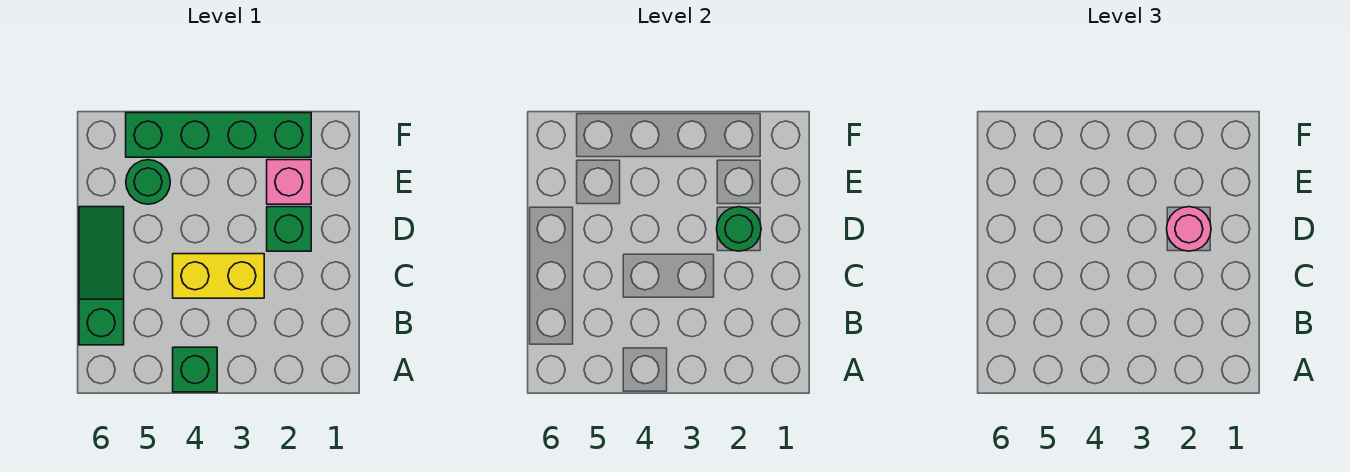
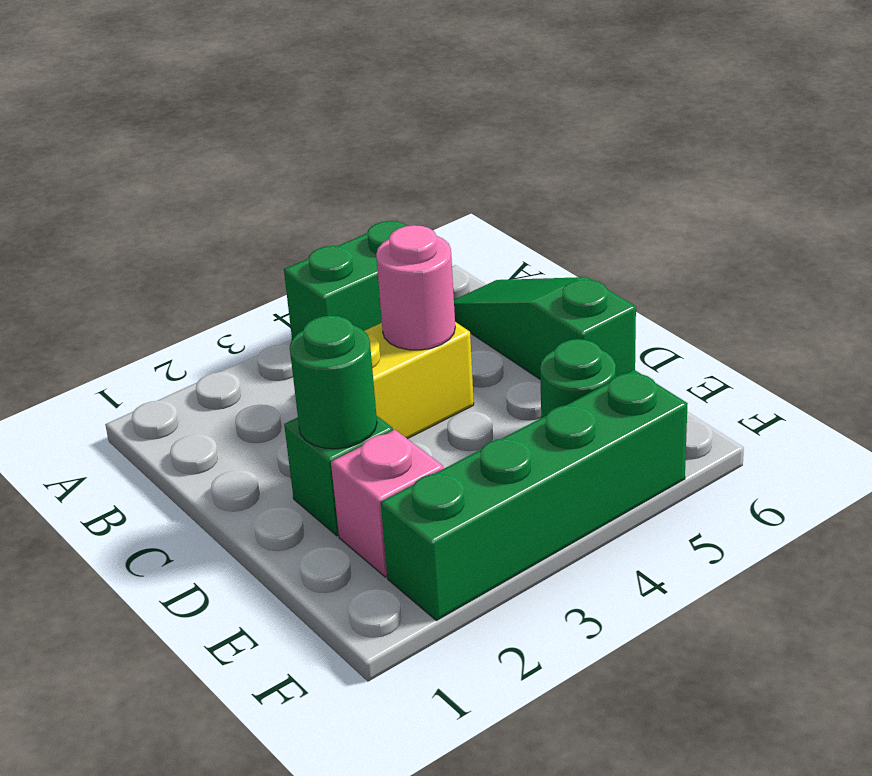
green 1x1 brick [173,347,217,392] -> green 1x2 brick [284,221,407,339]
green 1x3 slope [79,207,124,345] -> green 1x3 slope turned to [454,277,636,379]
pink 1x1 round brick [1167,207,1211,251] -> pink 1x1 round brick moved to [376,225,455,350]

